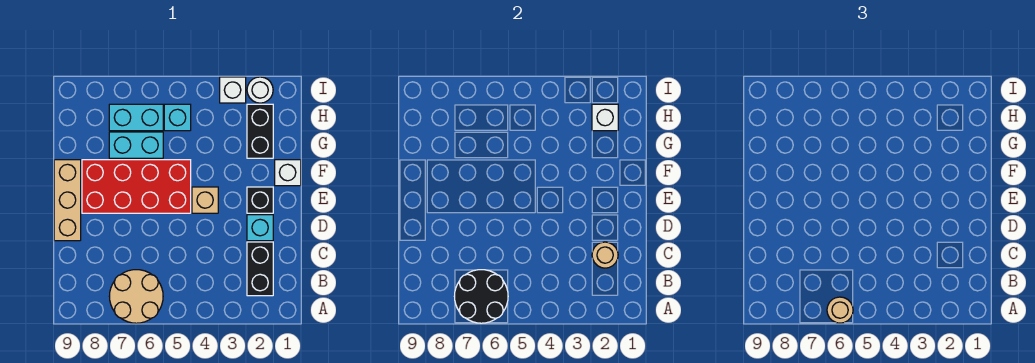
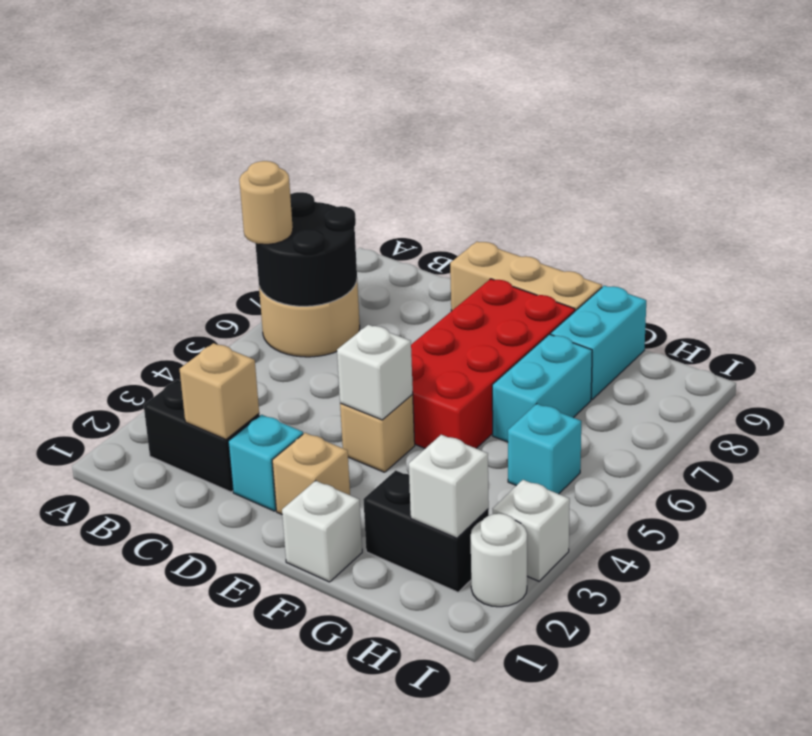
tan 1x1 round brick [592,242,618,268] -> tan 1x1 brick [180,343,259,439]
black 1x1 brick [247,187,273,213] -> tan 1x1 brick [272,433,350,514]
none -> white 1x1 brick [337,325,413,420]
cyan 1x2 brick [109,104,163,131] -> cyan 1x2 brick moved to [551,286,646,399]

